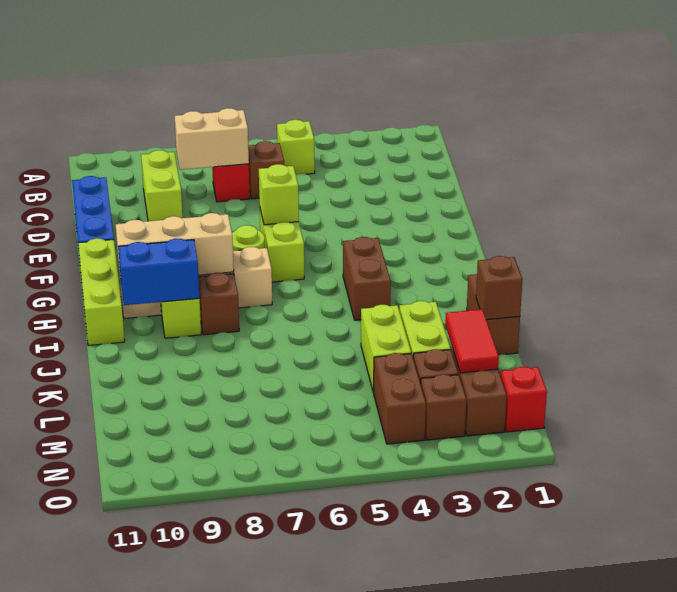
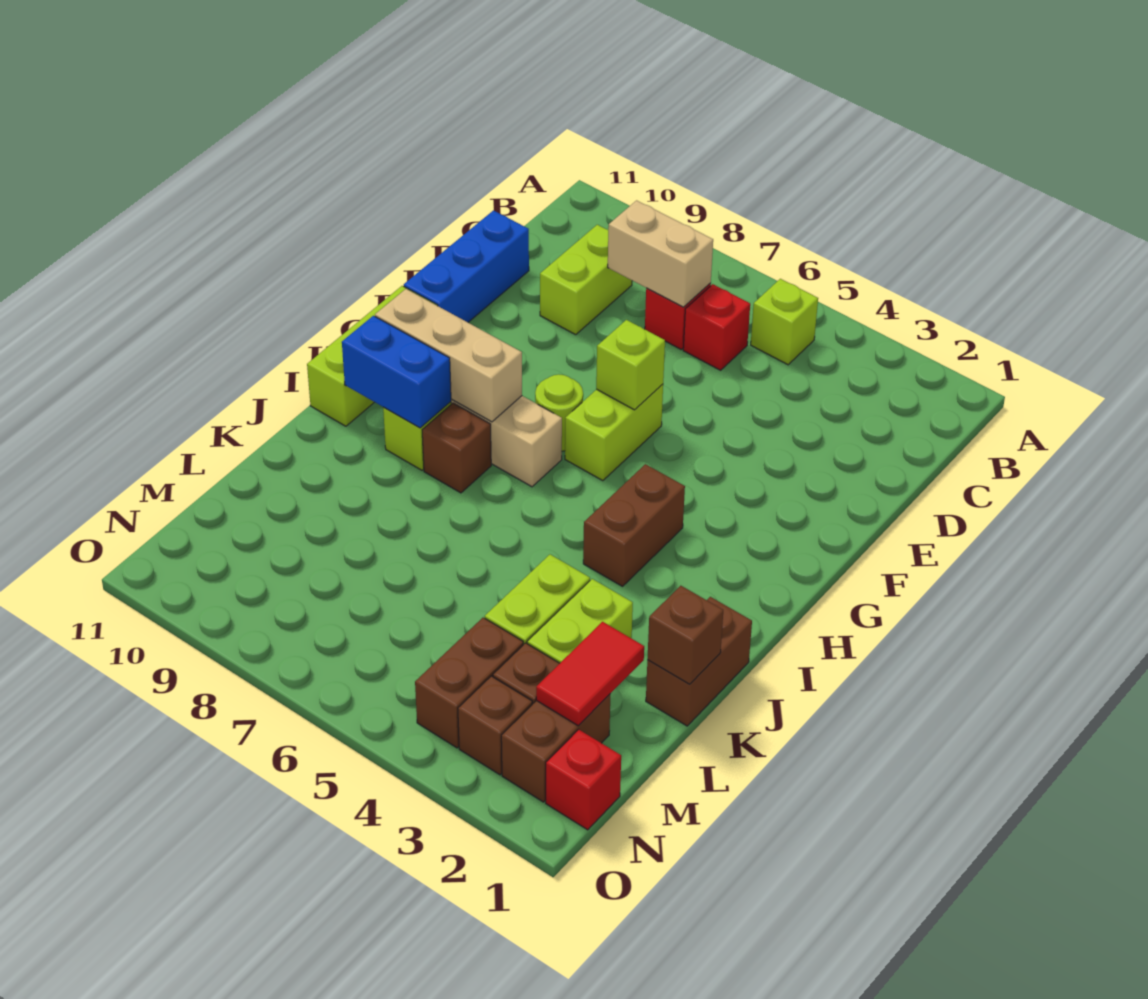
brown 1x1 brick [248,141,284,199] -> red 1x1 brick [683,284,750,370]

